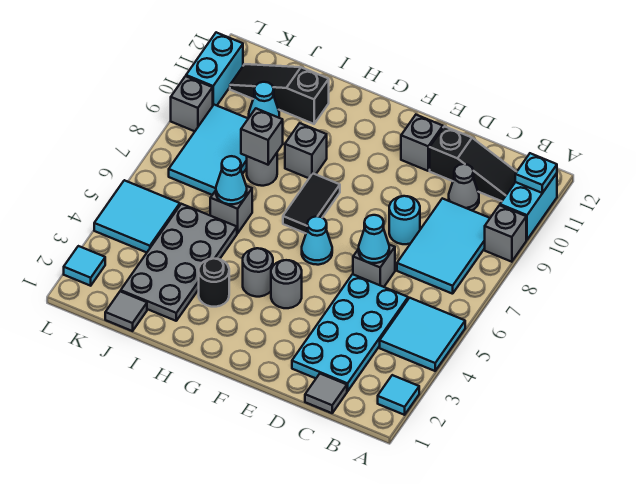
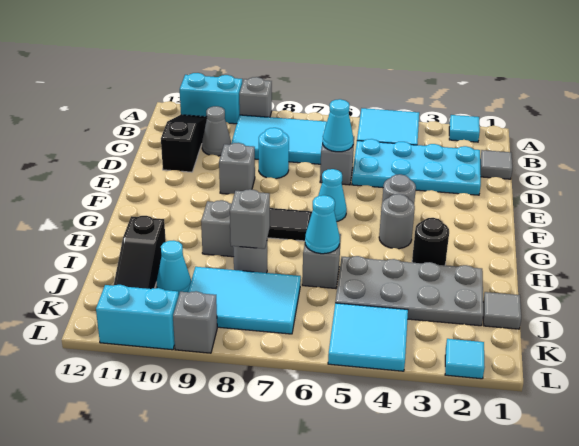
cyan 1x1 plate [515,153,557,193] -> none
grey 1x1 brick [401,115,443,171] -> grey 1x1 brick moved to [219,143,255,194]

